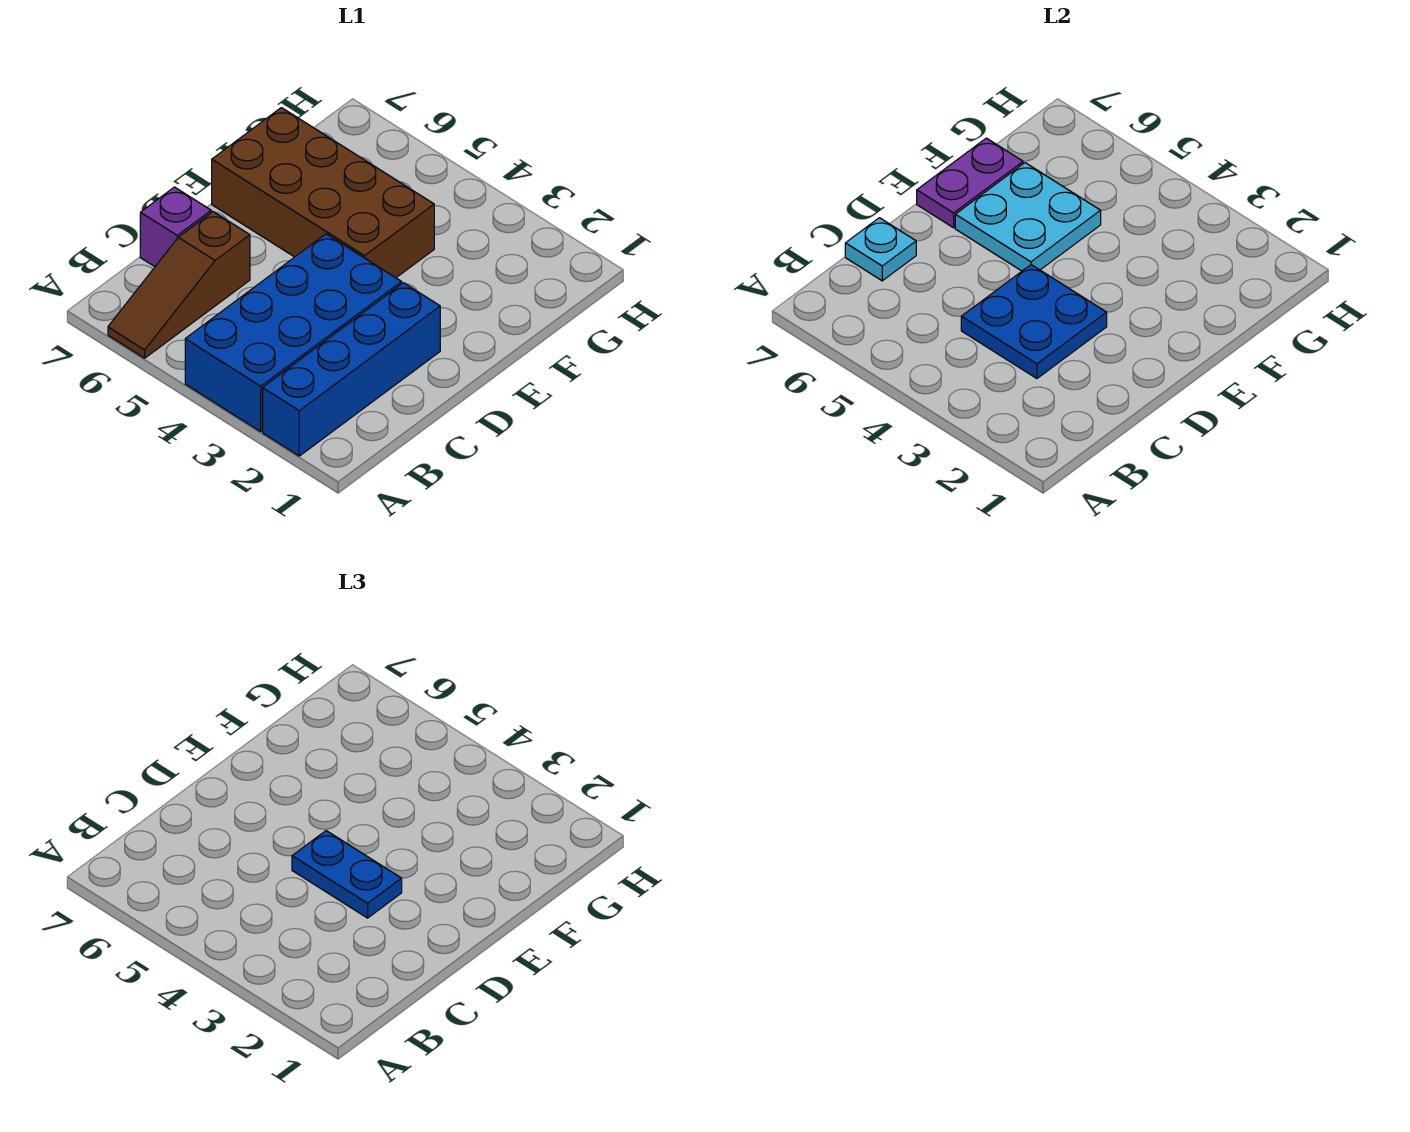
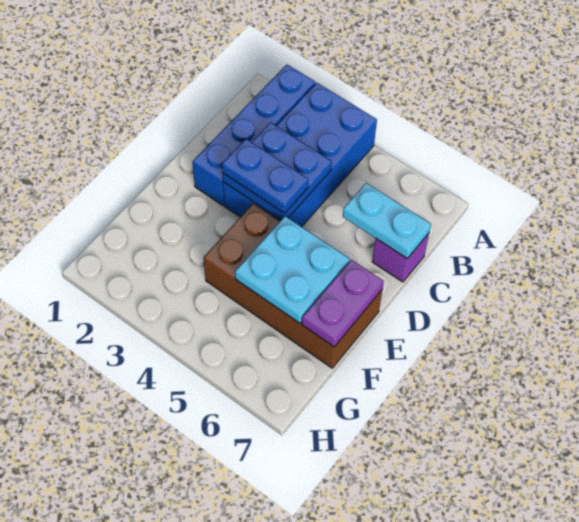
brown 1x3 slope [108,212,250,358] -> none
cyan 1x1 plate [845,218,916,281] -> cyan 1x2 plate [343,183,431,258]

